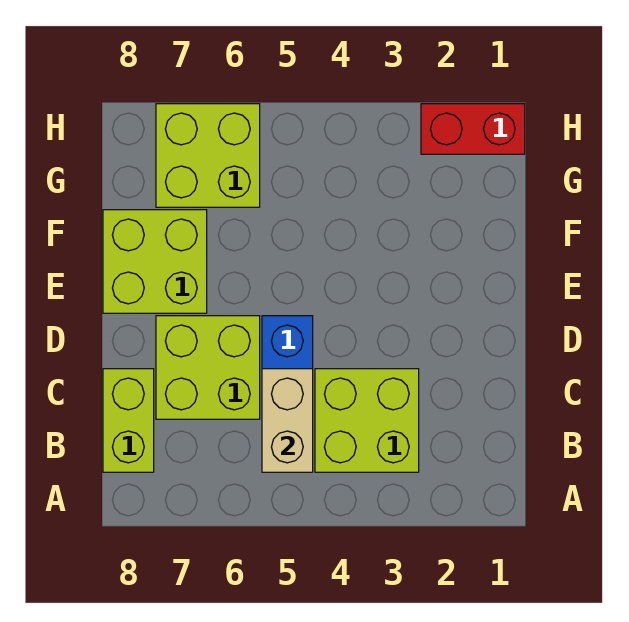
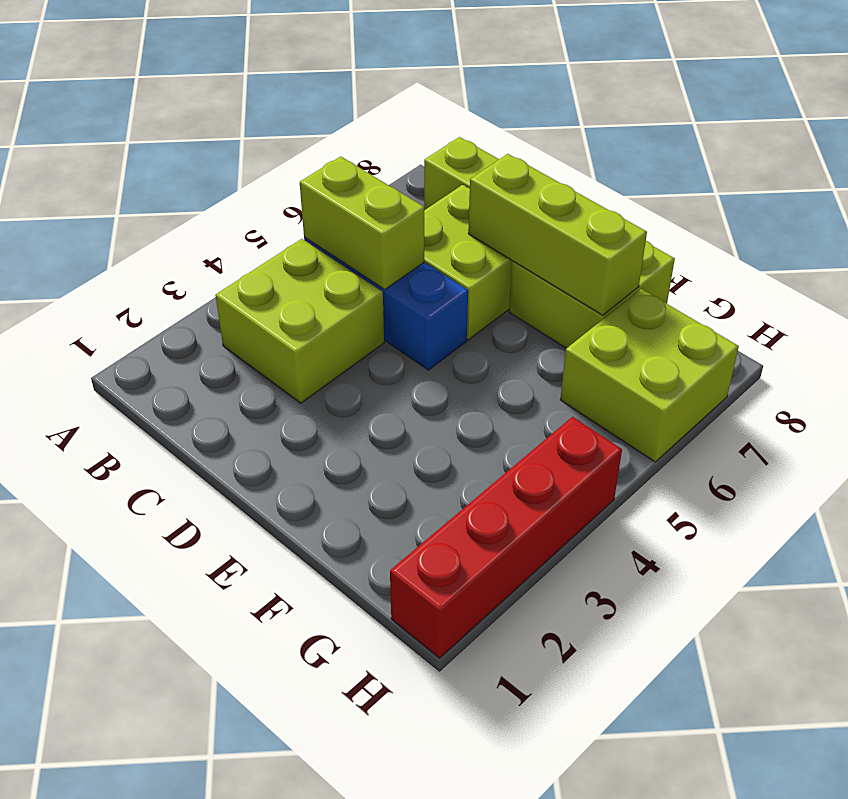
tan 1x2 brick [262,369,313,472] -> lime 1x2 brick [300,156,424,289]
none -> lime 1x3 brick [468,154,647,315]
red 1x2 brick [421,104,525,154] -> red 1x4 brick [390,417,622,658]

